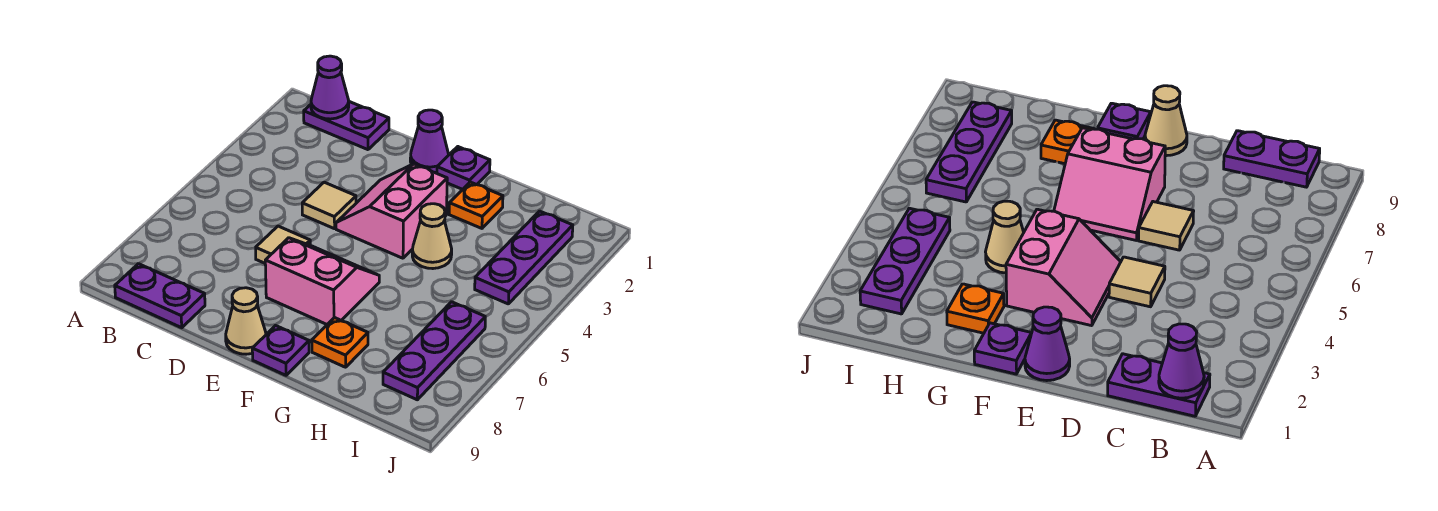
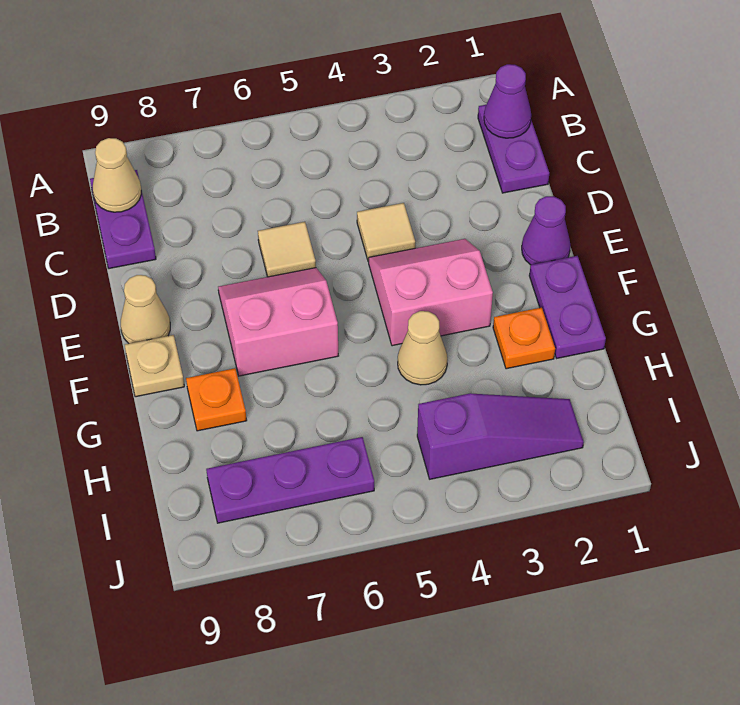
none -> tan 1x1 cone [93,138,141,212]
pink 2x2 slope [265,238,379,324] -> pink 2x2 slope turned to [218,268,338,376]
purple 1x1 plate [437,147,490,189] -> purple 1x2 plate [529,256,606,358]
purple 1x1 plate [252,326,309,375] -> tan 1x1 plate [125,335,184,397]
purple 1x3 plate [475,211,573,304] -> purple 1x3 slope [417,393,584,479]

